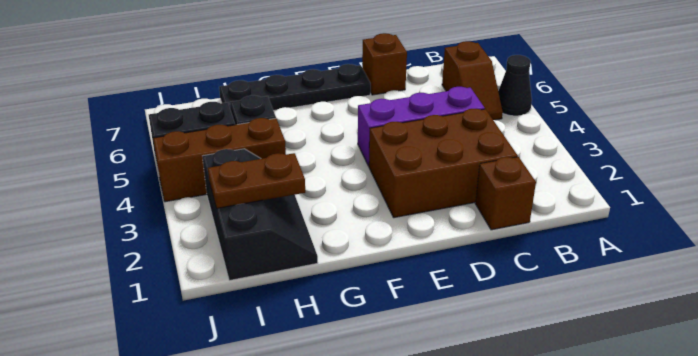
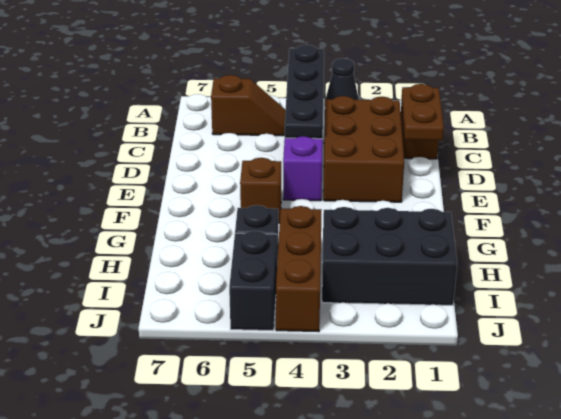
black 1x1 cone [498,55,532,116] -> black 1x1 cone moved to [326,58,359,100]
brown 1x1 brick [362,33,407,95] -> brown 1x1 brick moved to [240,158,281,223]
black 1x4 plate [219,64,371,110] -> black 1x4 plate moved to [285,45,324,139]
black 2x3 slope [202,149,318,281] -> black 2x3 brick [322,207,457,305]
brown 1x2 plate [208,153,305,209] -> brown 1x2 plate moved to [402,84,444,141]

